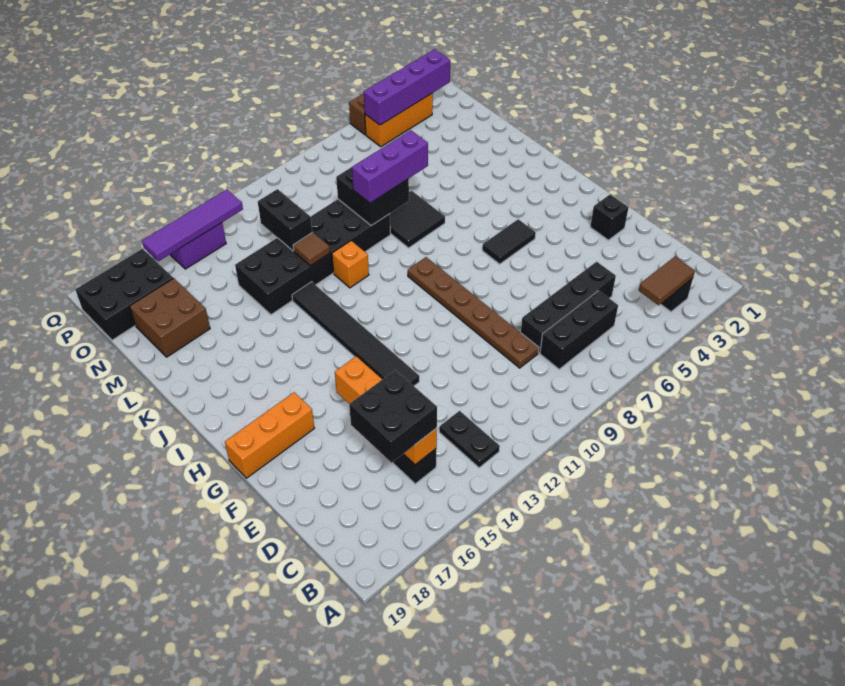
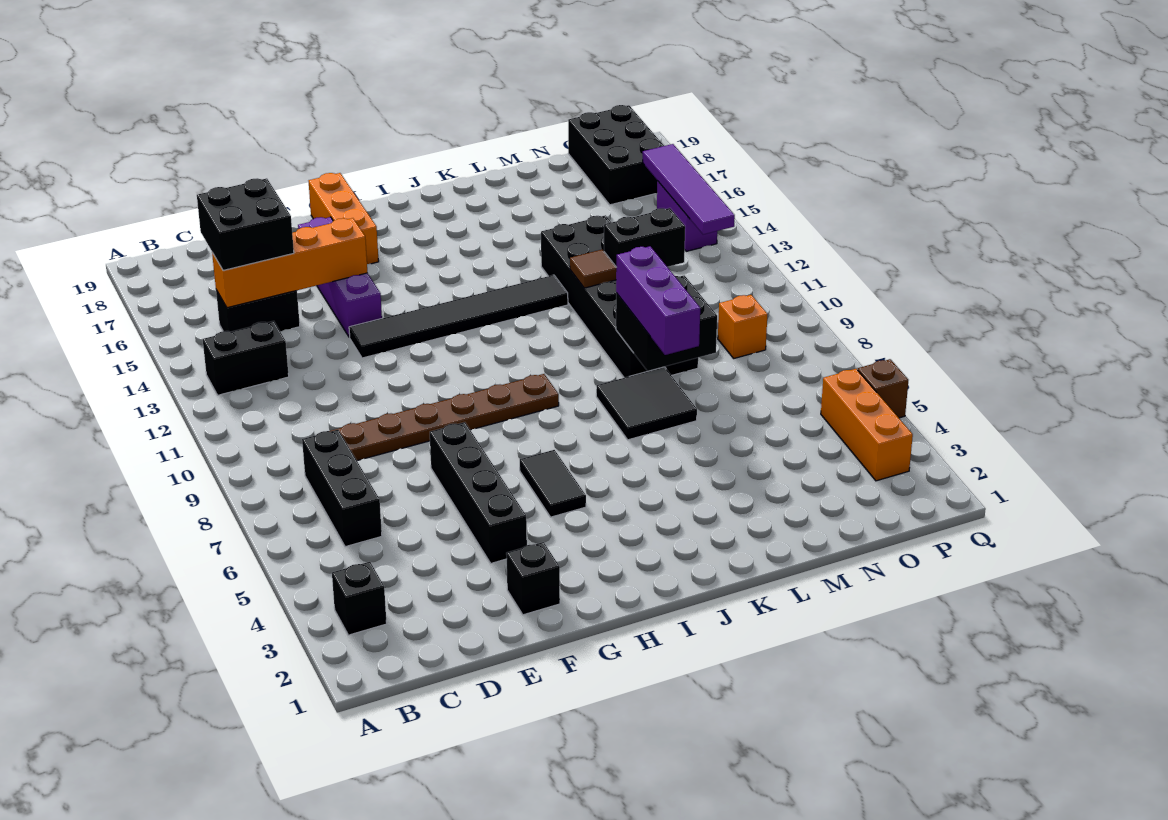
brown 1x2 tile [639,257,695,305] -> none
black 1x2 plate [439,411,500,468] -> black 1x2 brick [203,321,289,395]
black 1x4 brick [521,262,616,353] -> black 1x4 brick moved to [430,422,527,563]
orange 1x1 brick [332,241,369,288] -> orange 1x1 brick moved to [718,295,767,358]
brown 2x2 brick [130,278,210,357] -> none
purple 1x4 brick [364,49,450,125] -> purple 1x4 brick moved to [298,217,382,337]

